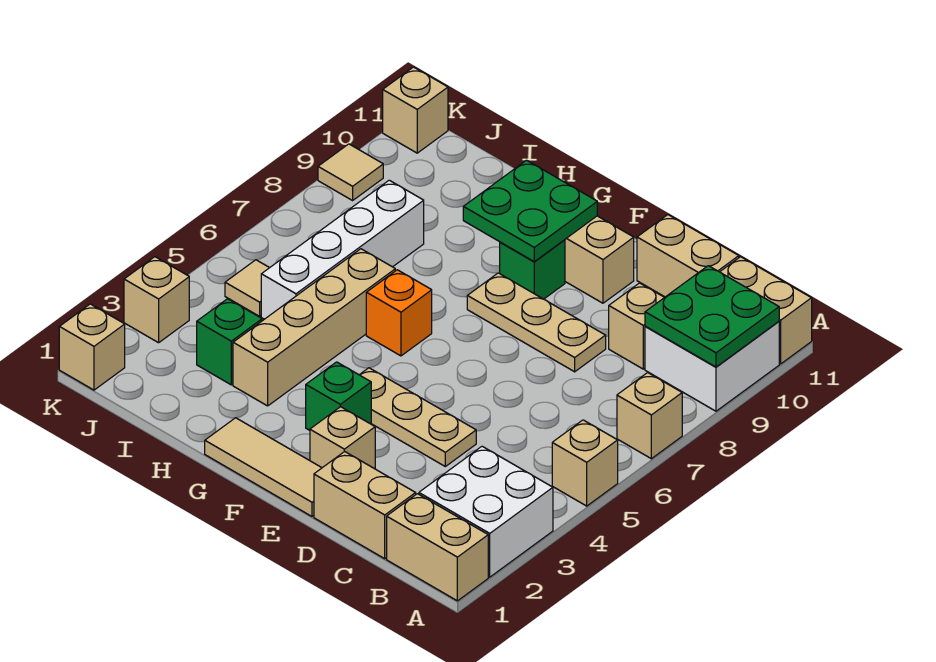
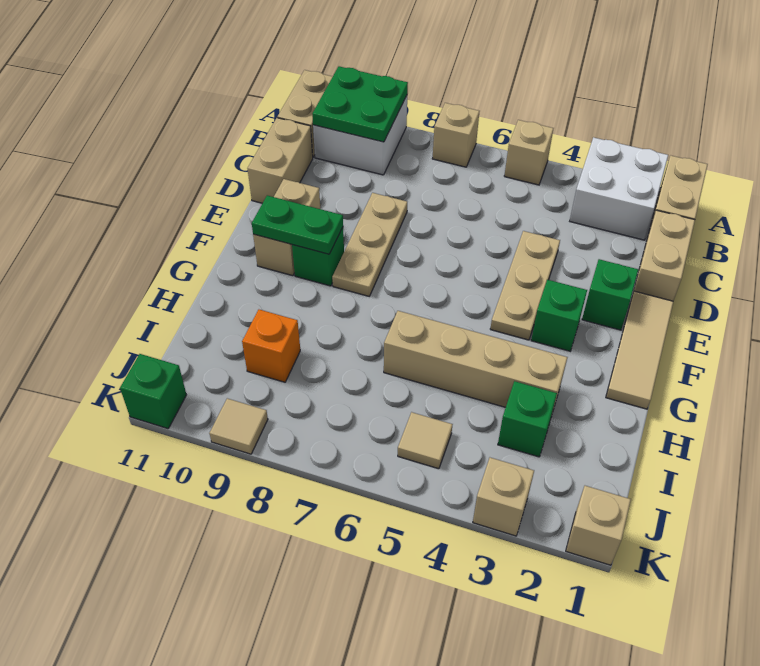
tan 1x1 brick [609,283,665,369] -> none
tan 1x1 brick [310,407,375,469] -> green 1x1 brick [582,259,638,330]
green 2x2 plate [463,160,597,262] -> green 1x2 plate [252,195,343,254]
orange 1x1 brick [366,270,432,356] -> orange 1x1 brick moved to [242,310,300,382]
white 1x4 brick [261,180,424,319] -> none
tan 1x1 brick [383,67,448,153] -> green 1x1 brick [120,354,186,429]

